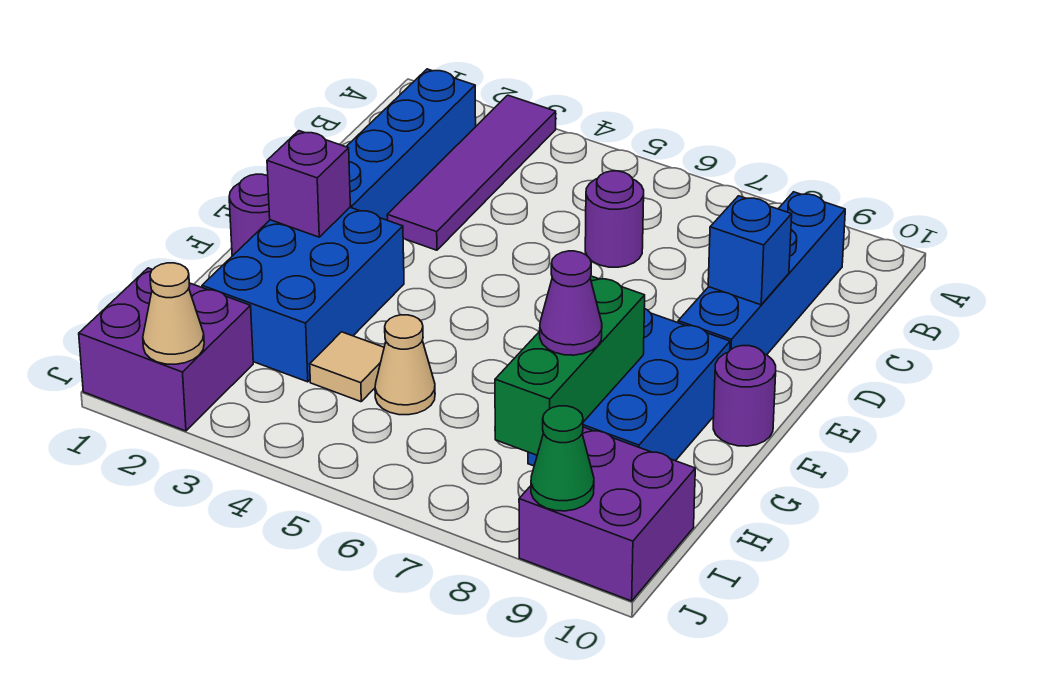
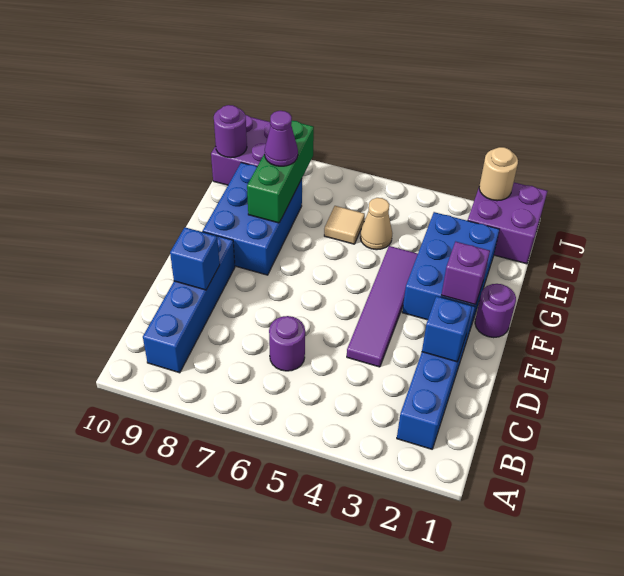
purple 1x4 tile [387,95,556,250] -> purple 1x4 tile moved to [347,246,418,367]
none -> blue 1x1 brick [422,296,472,362]
purple 1x1 round brick [713,346,776,446] -> purple 1x1 round brick moved to [214,105,247,158]
tan 1x1 tile [310,332,384,402] -> tan 1x1 tile moved to [324,206,365,244]
tan 1x1 cone [143,263,204,364] -> tan 1x1 round brick [479,147,518,201]
green 1x1 cone [531,406,594,511] -> none

